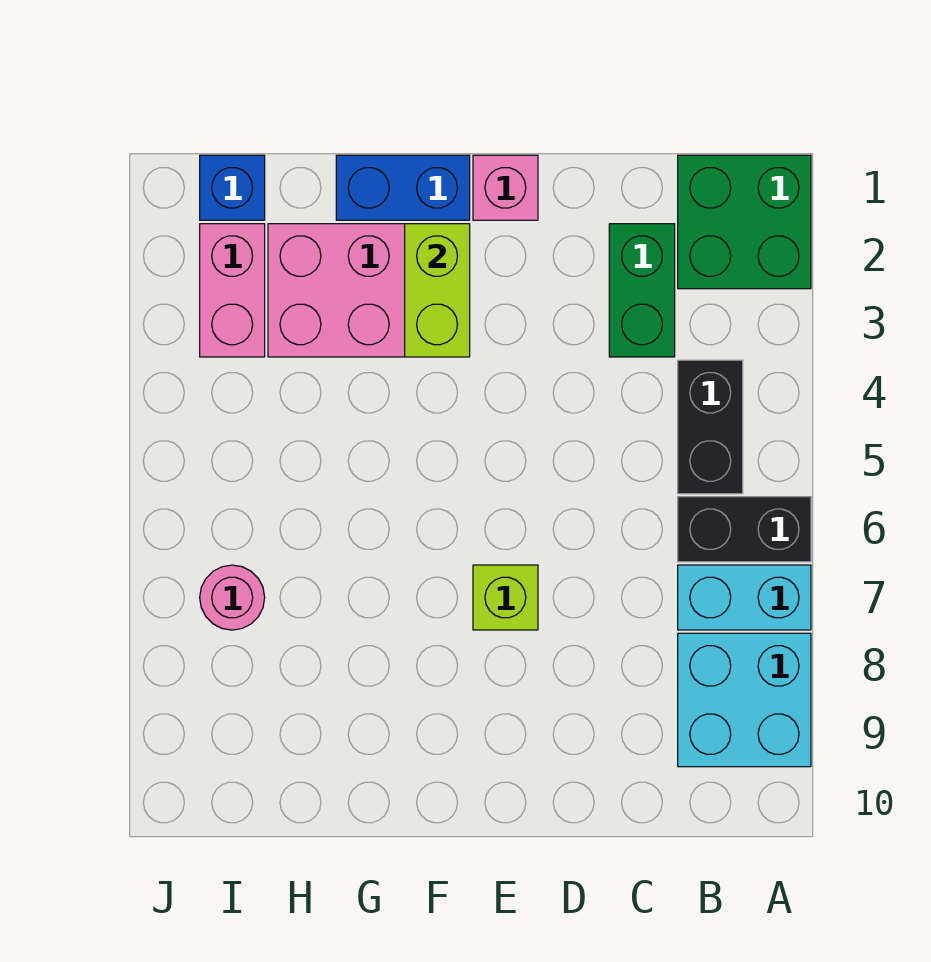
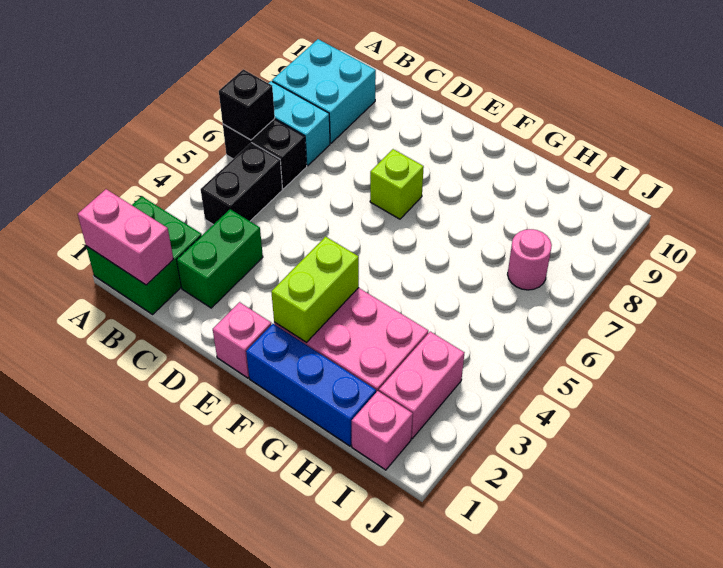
none -> pink 1x2 brick [78,189,174,285]
none -> black 1x1 brick [219,69,275,140]
blue 1x2 brick [336,155,470,220] -> blue 1x3 brick [246,324,376,446]
blue 1x1 brick [200,155,265,220] -> pink 1x1 brick [352,391,413,470]

